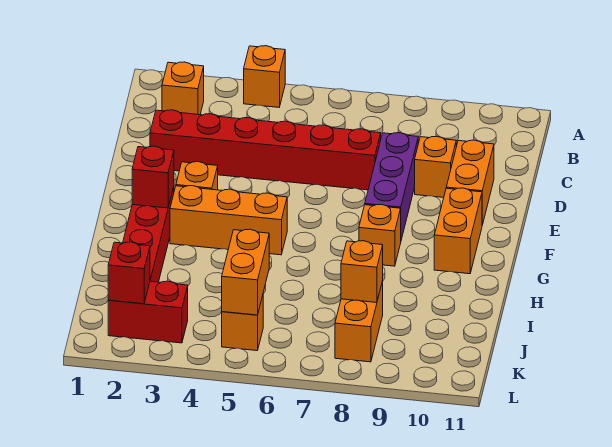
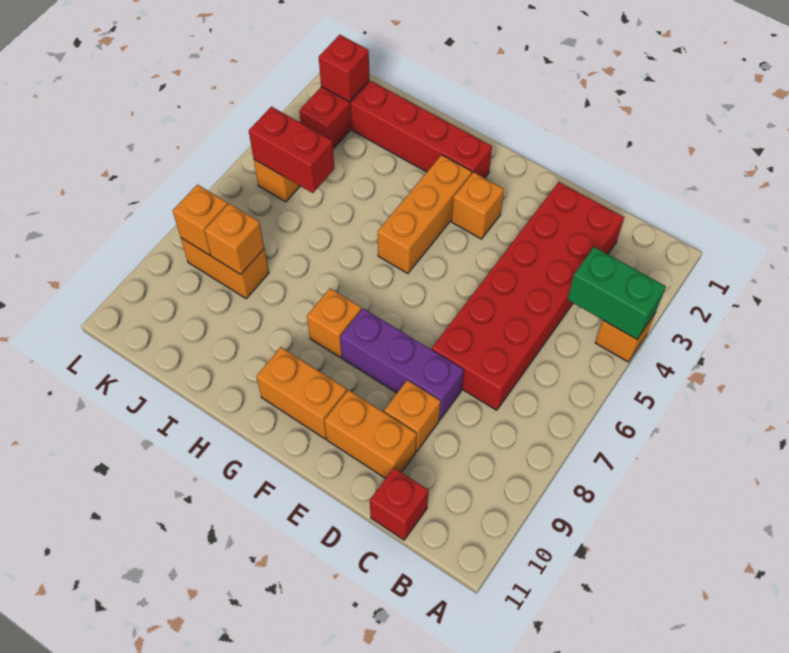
none -> green 1x2 brick [567,247,666,339]
orange 1x1 brick [162,62,204,115] -> orange 1x1 brick moved to [173,185,228,255]
red 1x6 brick [150,110,381,190] -> red 2x6 brick [432,182,624,410]
red 1x1 brick [132,146,174,208] -> red 1x1 brick moved to [370,468,429,540]
orange 1x2 brick [222,229,269,315] -> red 1x2 brick [249,107,335,193]

